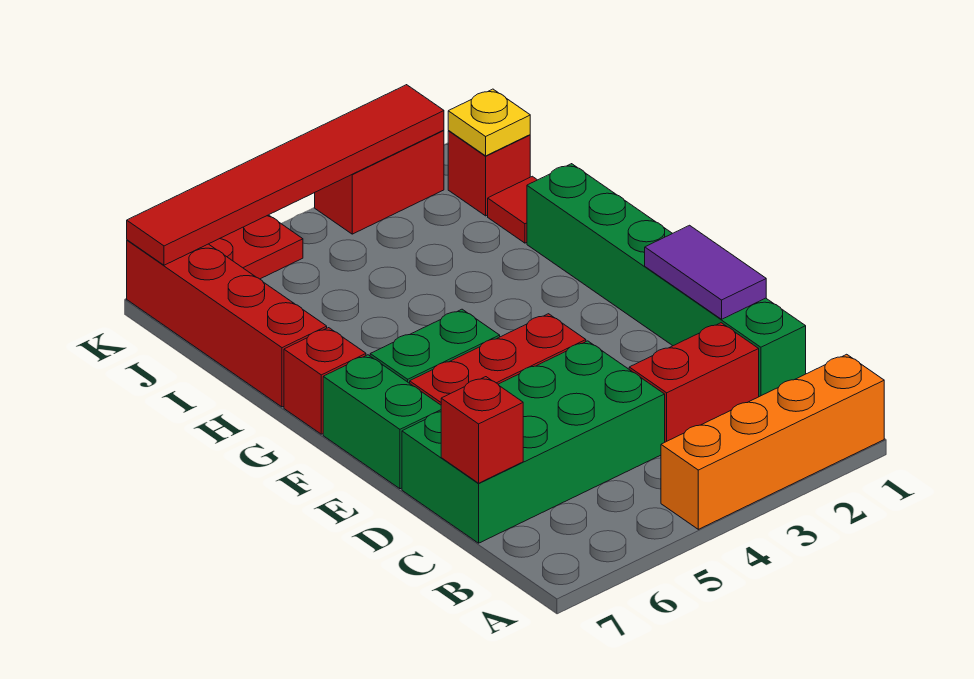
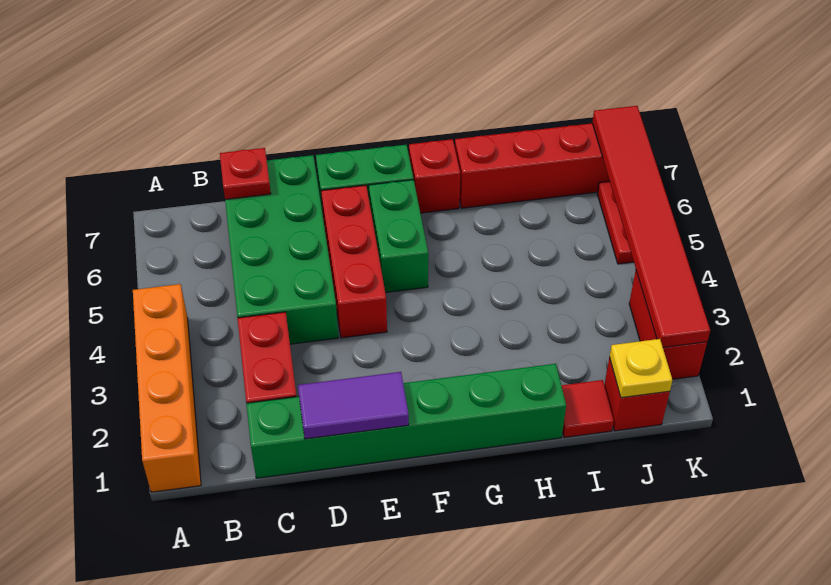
red 1x1 brick [441,377,523,483] -> red 1x1 plate [220,148,271,199]

